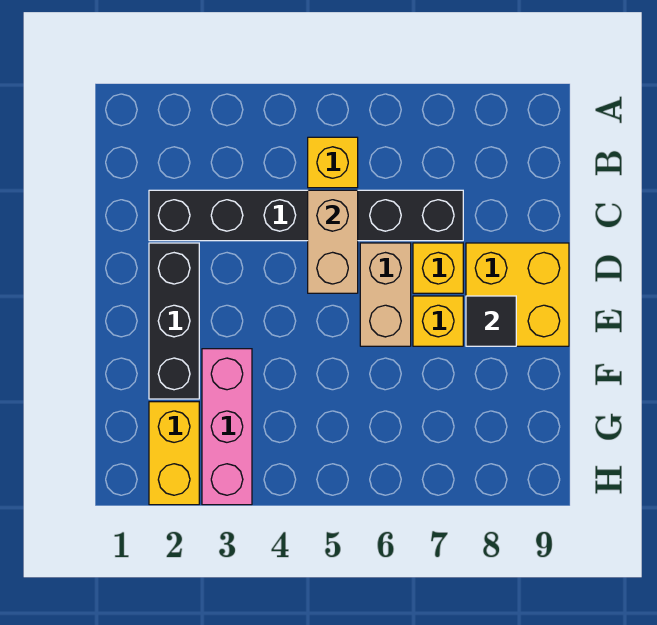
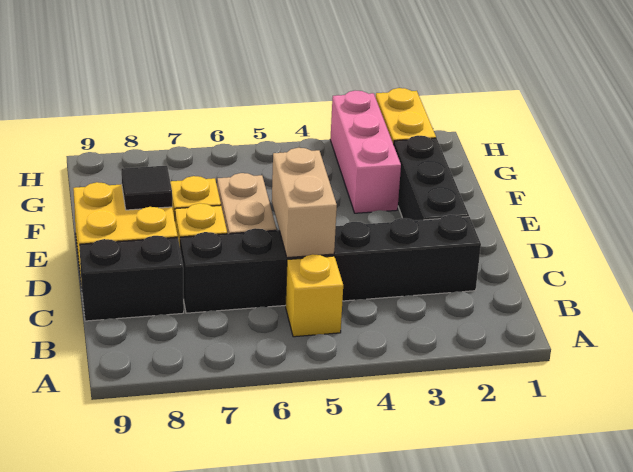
none -> black 1x2 brick [80,236,184,321]

